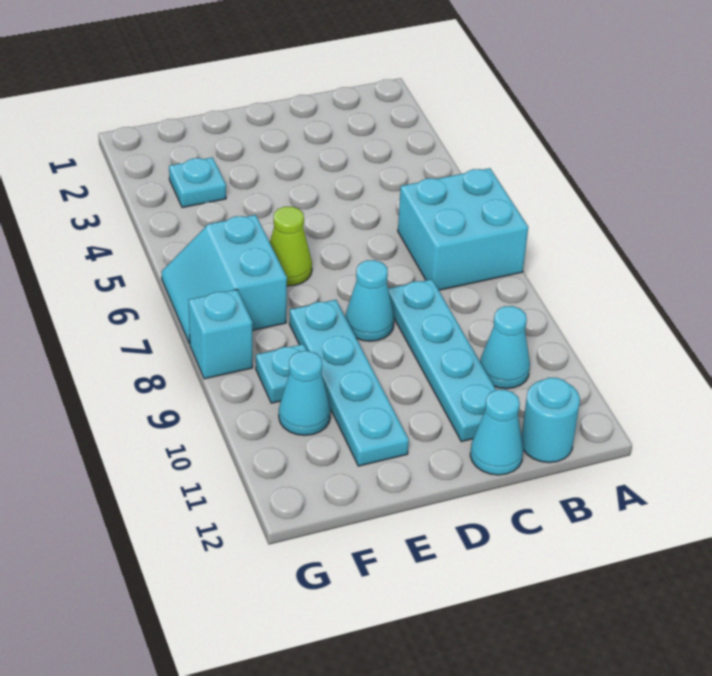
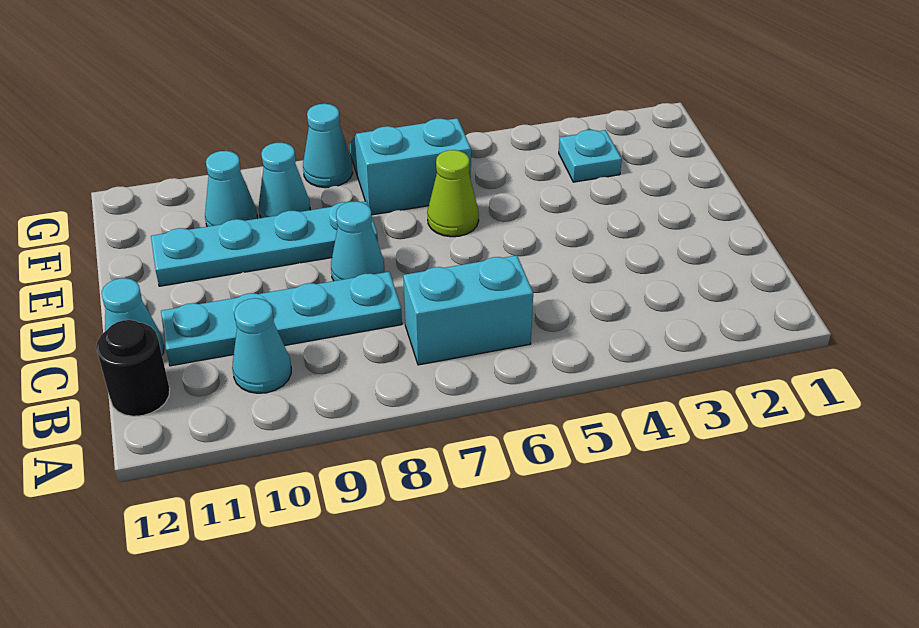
cyan 2x2 brick [398,168,528,290] -> cyan 1x2 brick [403,255,533,365]
cyan 1x1 round brick [522,378,580,463] -> black 1x1 round brick [96,320,170,416]
cyan 1x1 plate [256,344,307,403] -> cyan 1x1 cone [259,143,310,218]
cyan 1x1 brick [188,289,253,379] -> cyan 1x1 cone [303,104,353,188]

